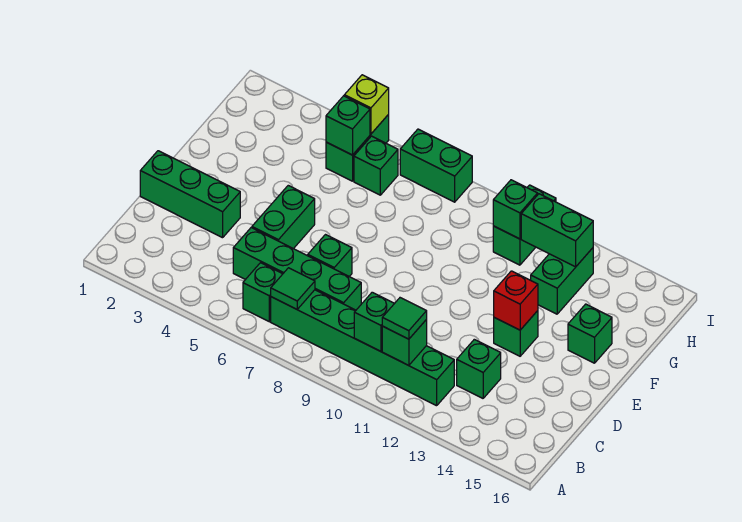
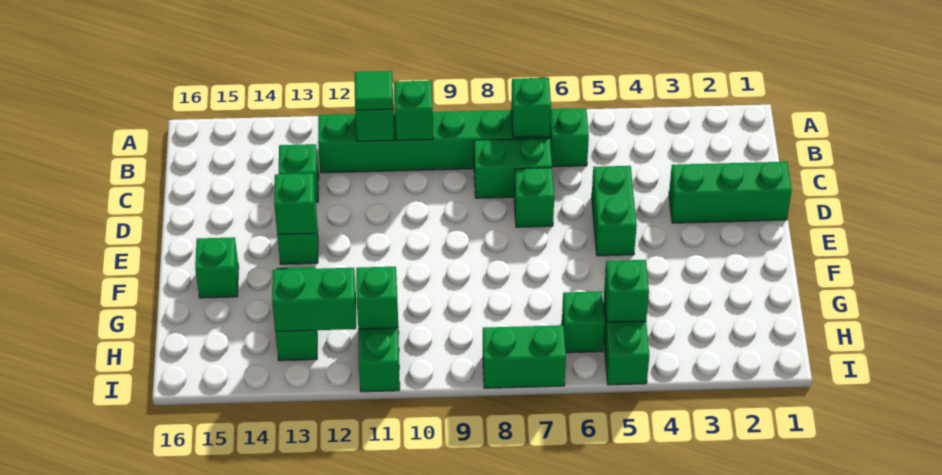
green 1x1 tile [271,268,315,309] -> green 1x1 brick [511,78,551,137]
green 1x4 brick [233,228,361,310] -> green 1x2 brick [474,138,552,198]
red 1x1 brick [494,271,538,330] -> green 1x1 brick [274,173,316,234]
lime 1x1 brick [344,75,389,134] -> none

